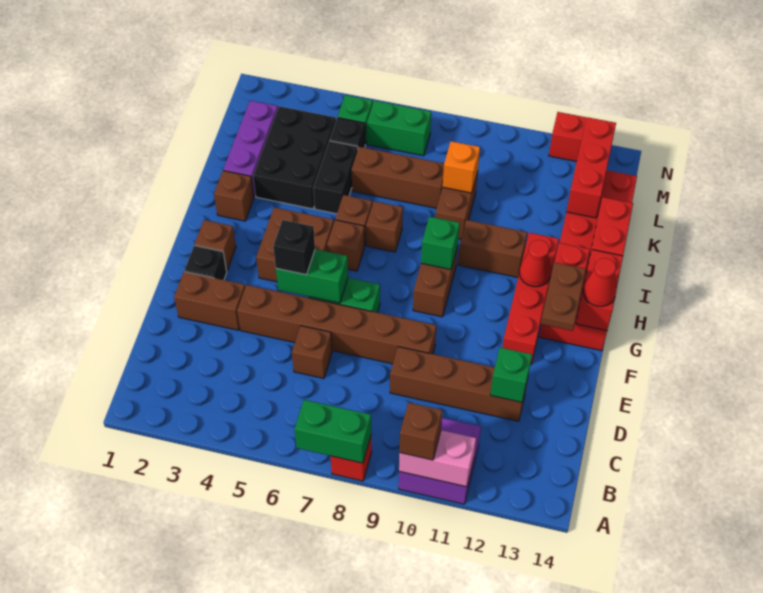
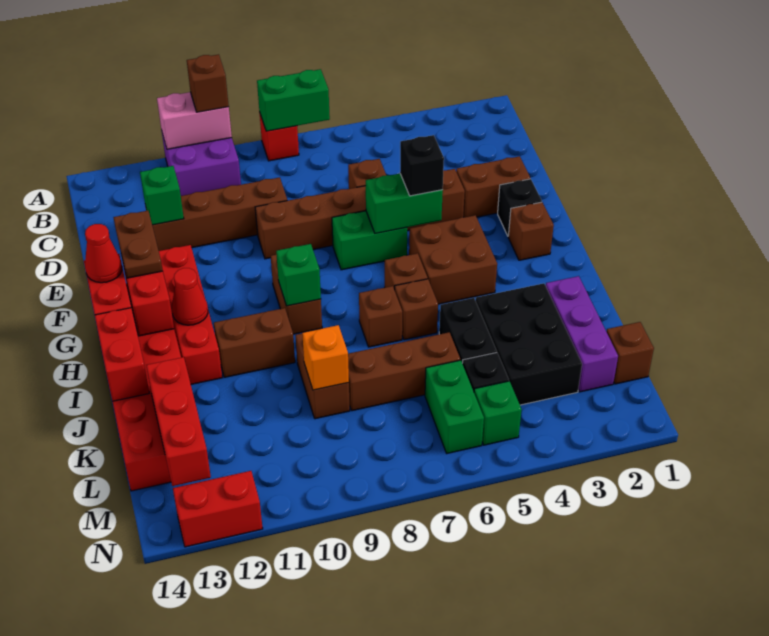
brown 1x1 brick [214,171,254,221] -> brown 1x1 brick moved to [606,322,654,384]
green 1x2 brick [367,101,431,156] -> green 1x2 brick turned to [425,360,484,453]

